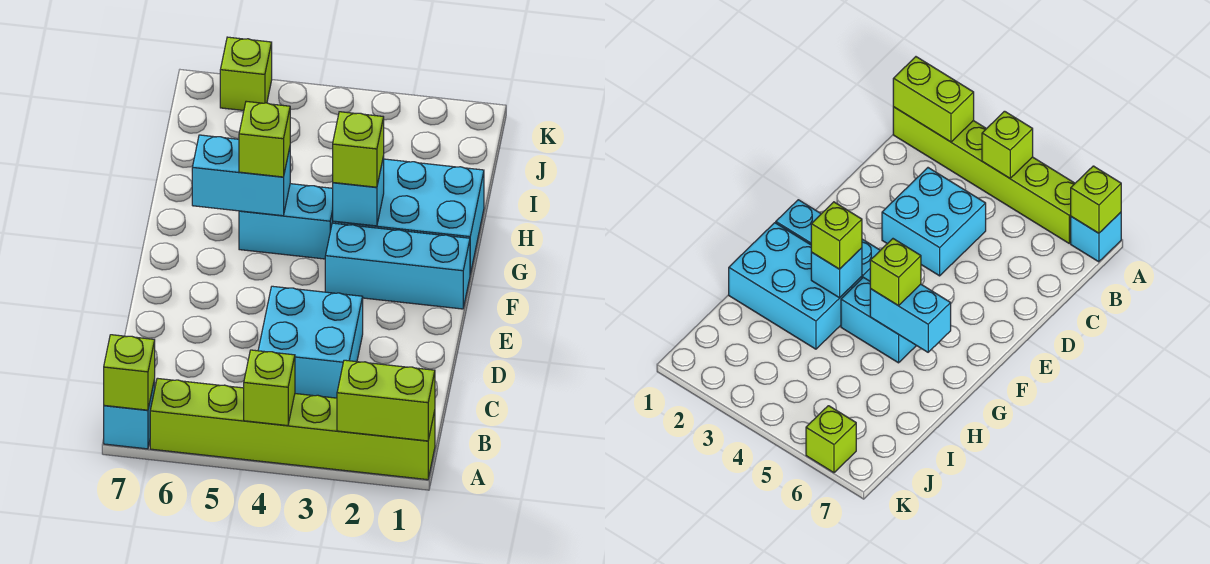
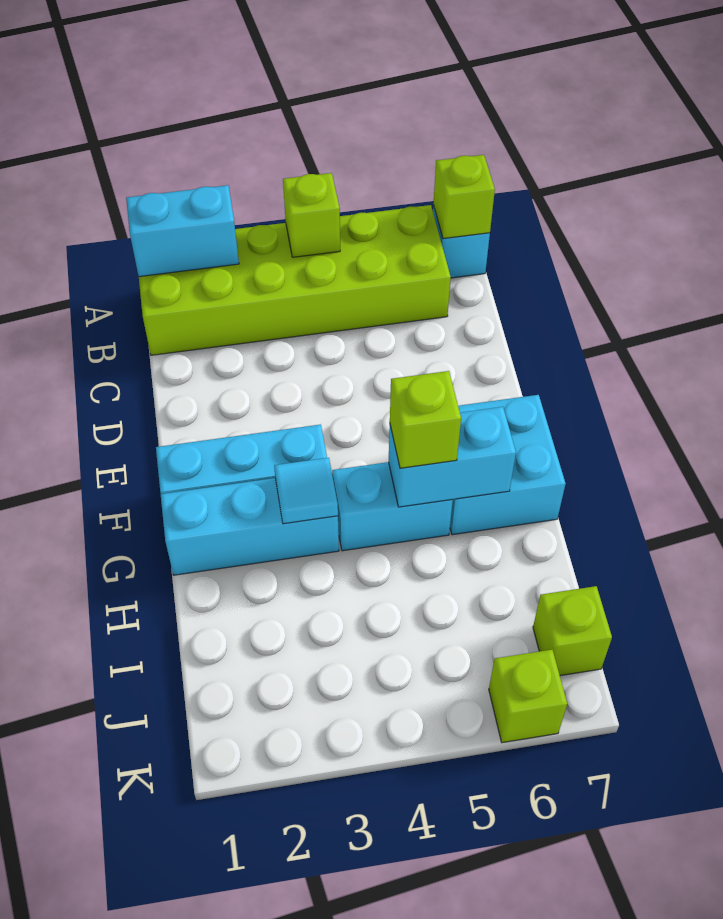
lime 1x6 brick [150,378,435,480] -> lime 2x6 brick [139,205,451,355]
lime 1x2 brick [337,360,435,441] -> cyan 1x2 brick [126,185,239,277]
cyan 2x2 brick [258,286,363,398] -> cyan 2x2 brick moved to [450,395,566,535]
cyan 2x3 brick [333,159,484,274] -> cyan 1x3 brick [161,478,339,575]
cyan 1x1 brick [333,156,384,226] -> cyan 1x1 tile [274,458,338,524]
lime 1x1 brick [333,112,384,187] -> lime 1x1 brick moved to [533,586,612,676]

